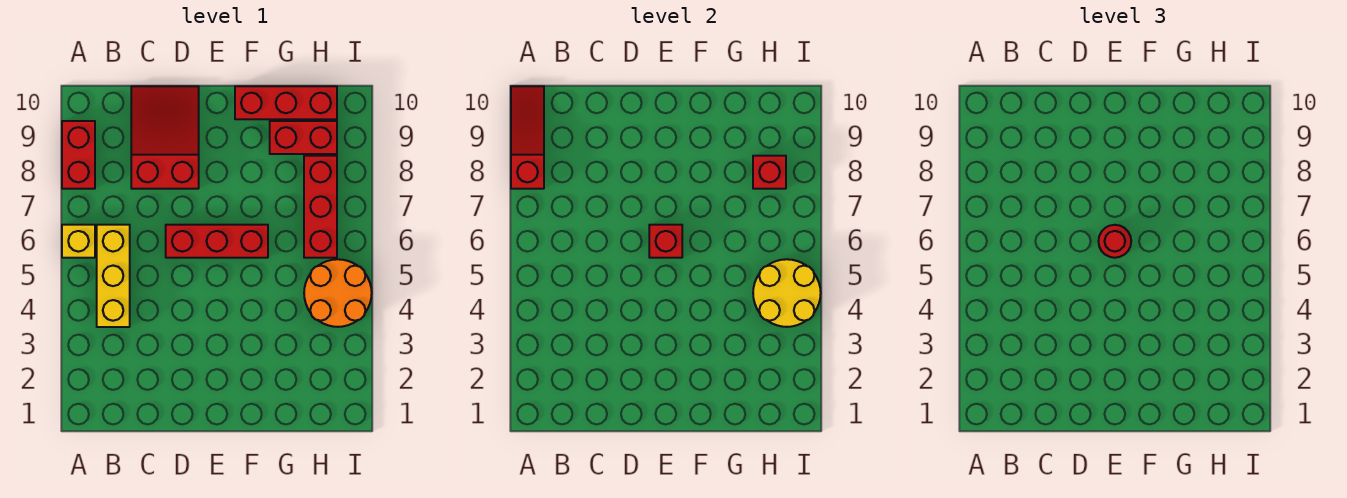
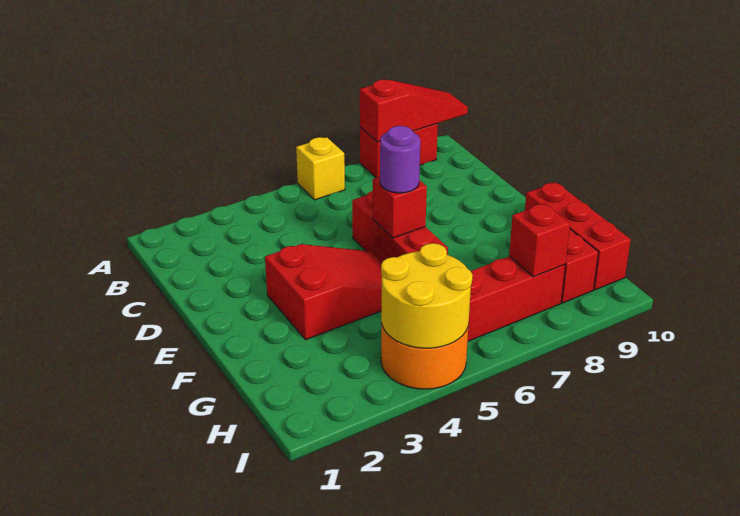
yellow 1x3 brick [97,225,130,327] -> none
red 2x3 slope [131,86,199,189] -> red 2x3 slope moved to [265,244,382,340]
red 1x1 round brick [1098,225,1131,258] -> purple 1x1 round brick [380,126,420,193]

